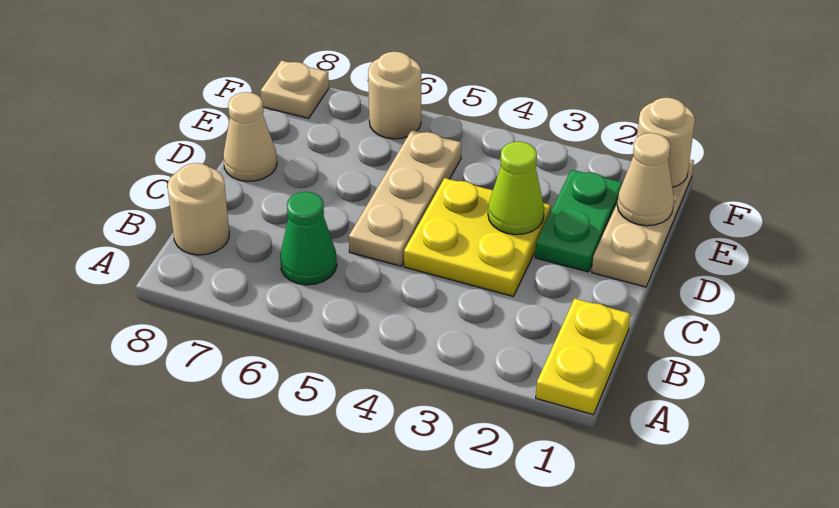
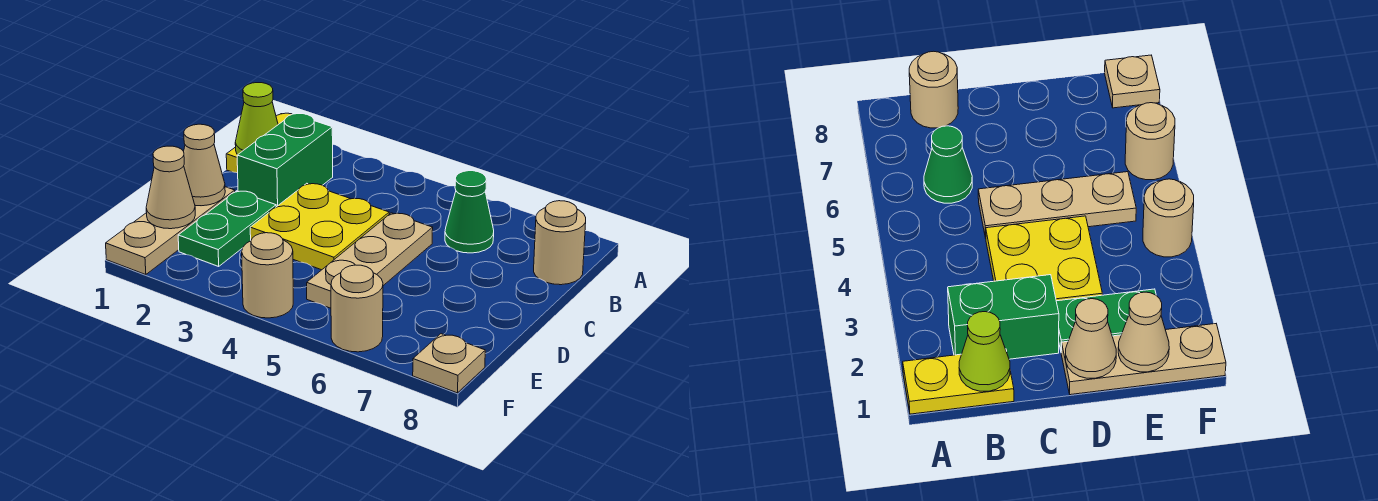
none -> green 1x2 brick [237,114,333,207]
lime 1x1 cone [488,142,544,235] -> lime 1x1 cone moved to [235,83,278,155]
tan 1x1 cone [223,92,277,181] -> tan 1x1 cone moved to [184,124,225,206]
tan 1x1 round brick [637,98,695,187] -> tan 1x1 round brick moved to [242,233,293,318]

